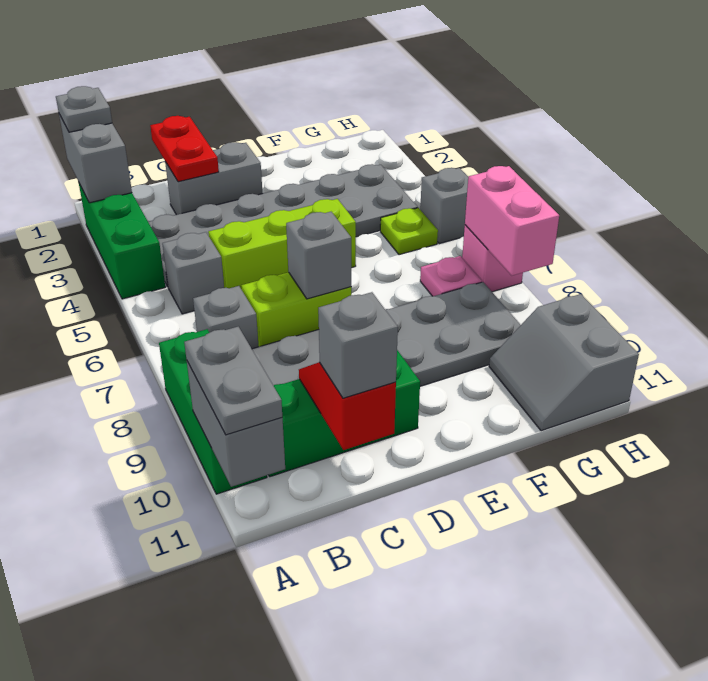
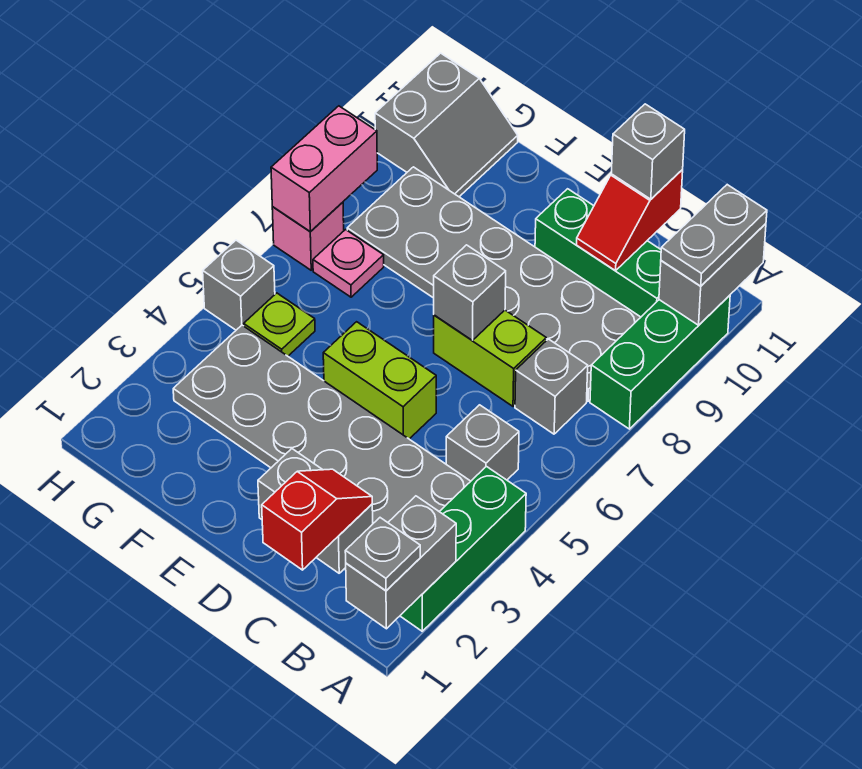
red 1x2 plate [150,116,219,182] -> red 1x2 slope [262,469,372,570]
lime 1x3 brick [208,199,356,289] -> lime 1x2 brick [323,322,436,439]

